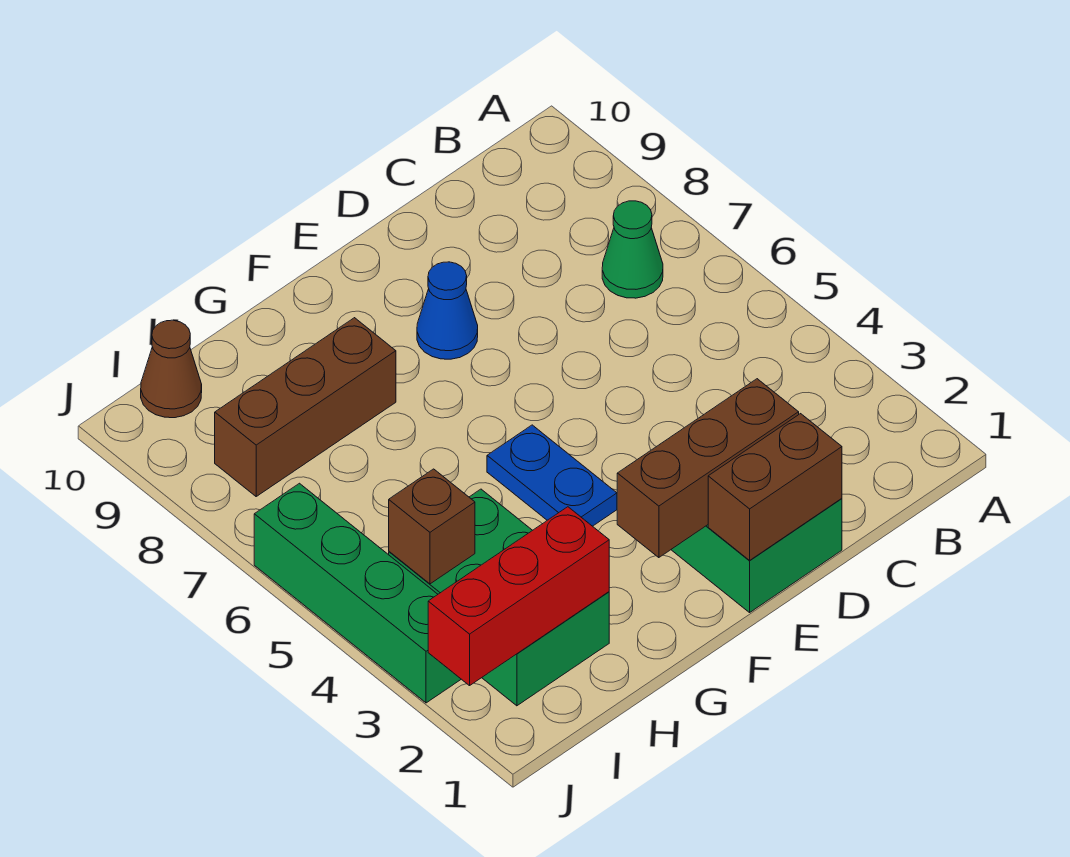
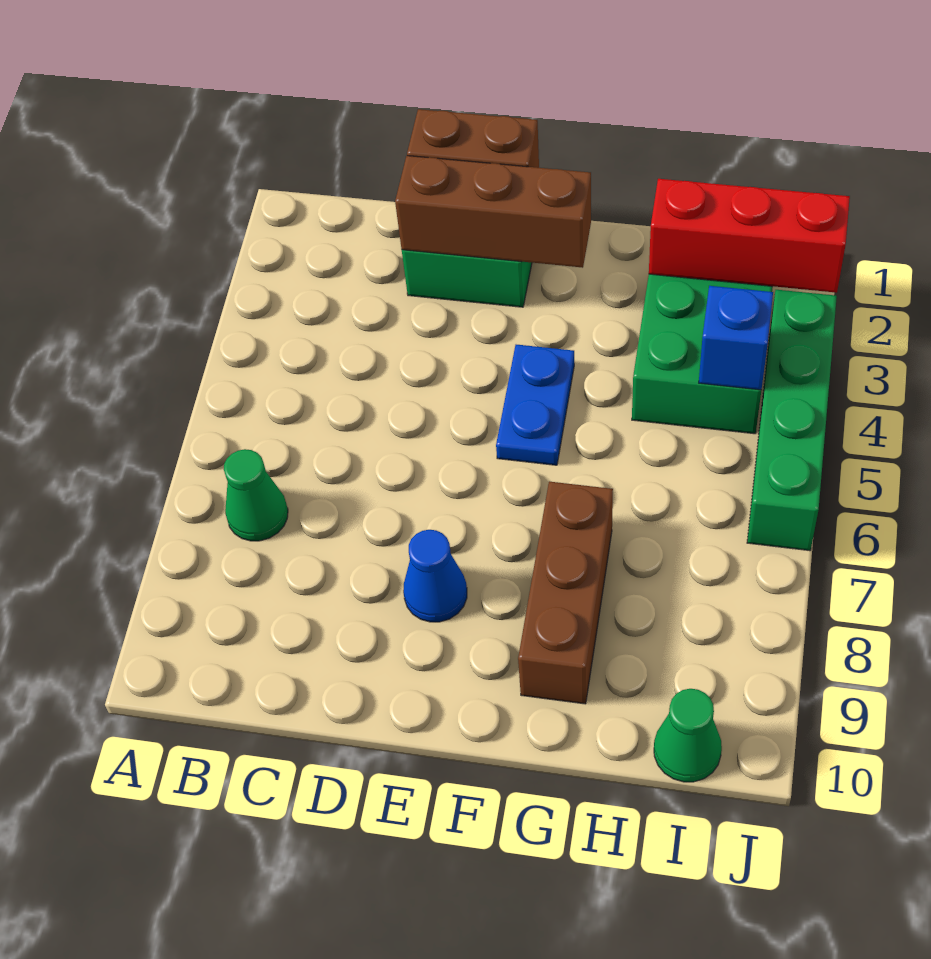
brown 1x3 brick [215,318,396,496] -> brown 1x3 brick turned to [518,482,613,704]
brown 1x1 brick [389,469,475,584] -> blue 1x1 brick [699,286,773,390]
brown 1x1 cone [141,320,202,418] -> green 1x1 cone [654,689,722,782]

